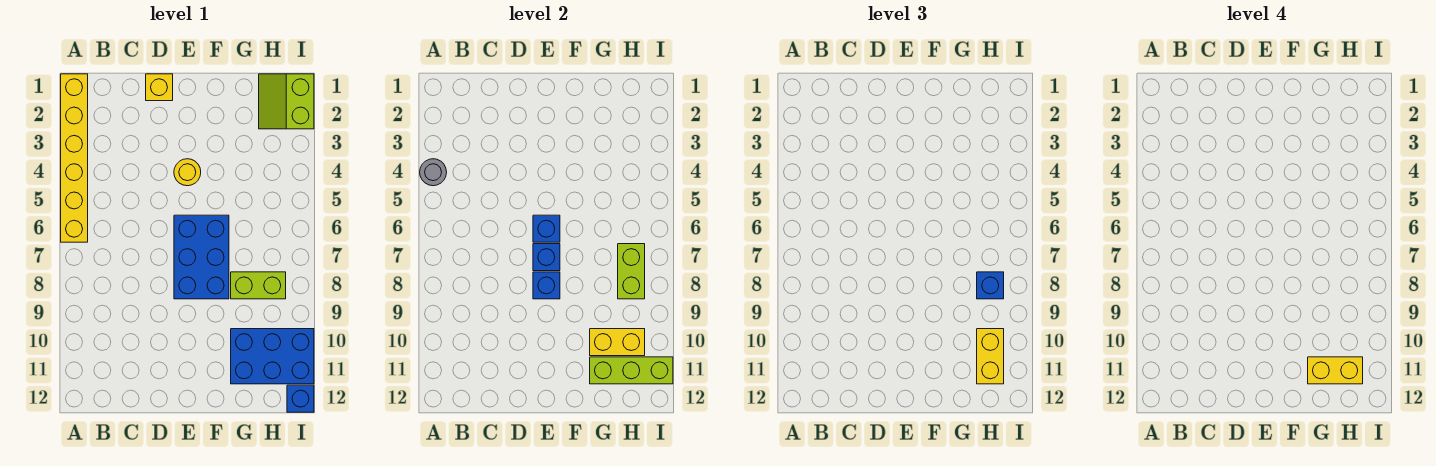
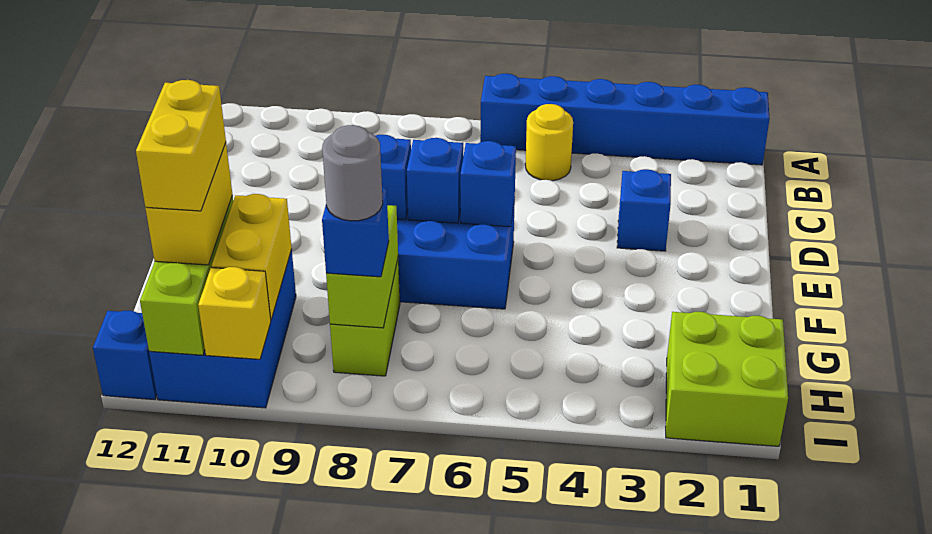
yellow 1x6 brick [61,74,88,242] -> blue 1x6 brick [480,73,770,165]
grey 1x1 round brick [420,159,447,186] -> grey 1x1 round brick moved to [322,125,383,221]
yellow 1x1 brick [146,74,173,101] -> yellow 1x1 brick moved to [198,267,271,359]
none -> blue 1x1 brick [617,169,671,251]
yellow 1x1 round brick [174,159,201,186] -> yellow 1x1 round brick moved to [525,104,573,181]
lime 2x2 slope [259,74,314,129] -> lime 2x2 brick [666,312,788,446]
lime 1x2 brick [618,244,645,299] -> lime 1x2 brick turned to [326,205,398,328]
yellow 1x2 brick [977,329,1004,384] -> yellow 1x2 brick turned to [146,143,232,265]

